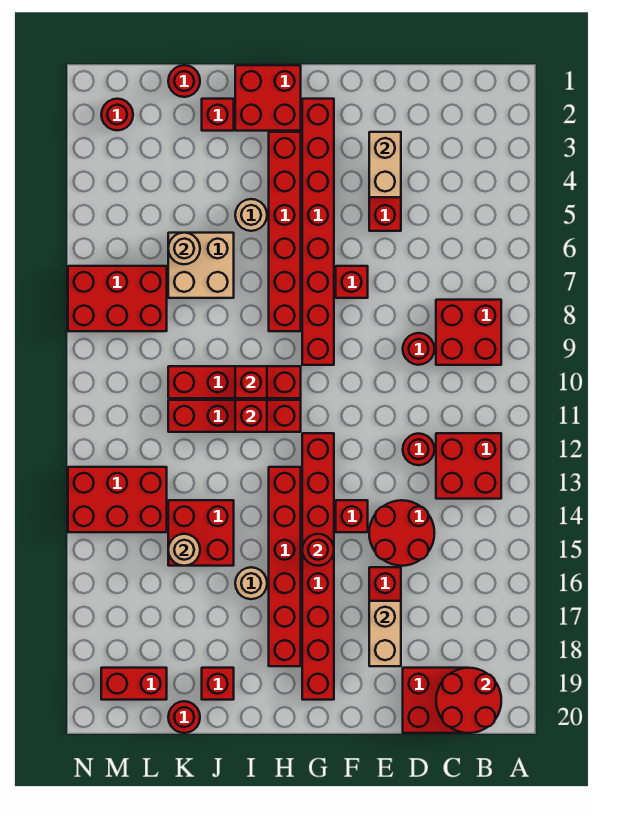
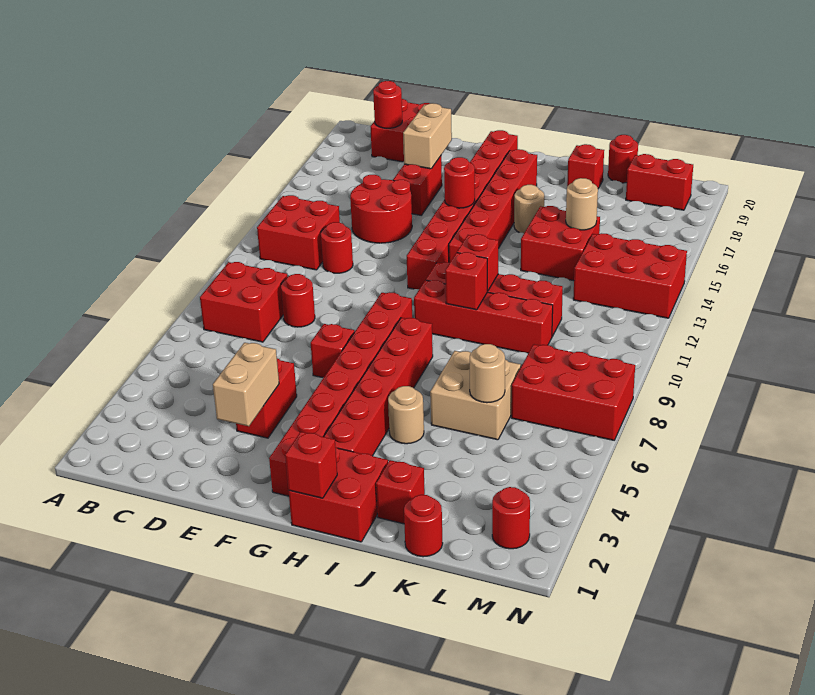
red 2x2 round brick [436,668,501,733] -> red 1x1 round brick [373,81,402,128]
red 1x1 brick [336,500,368,532] -> red 1x1 brick moved to [285,432,337,498]

